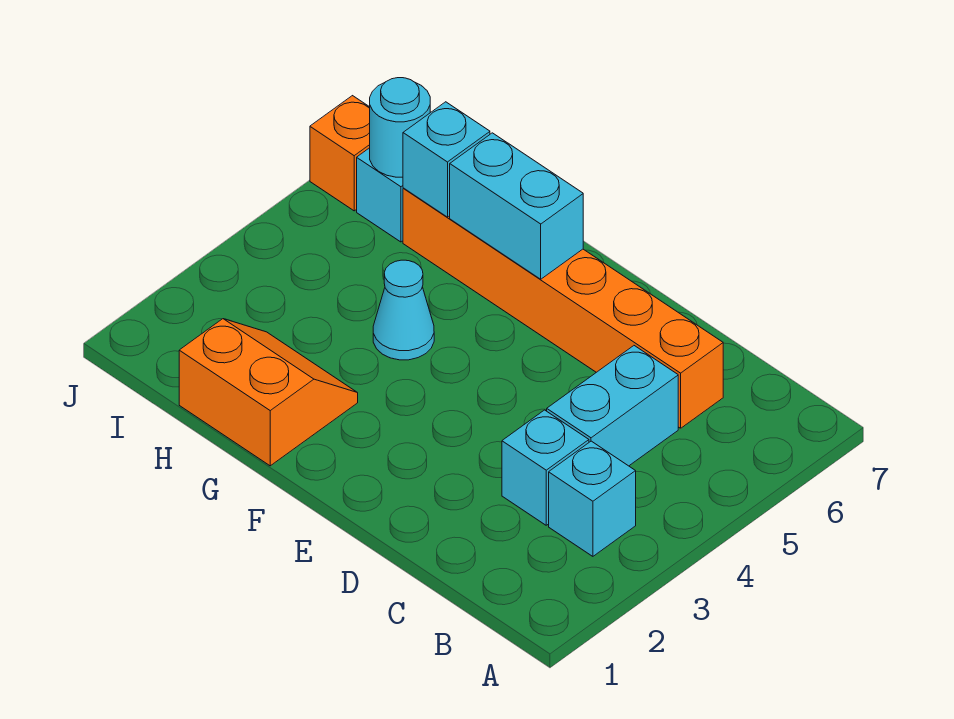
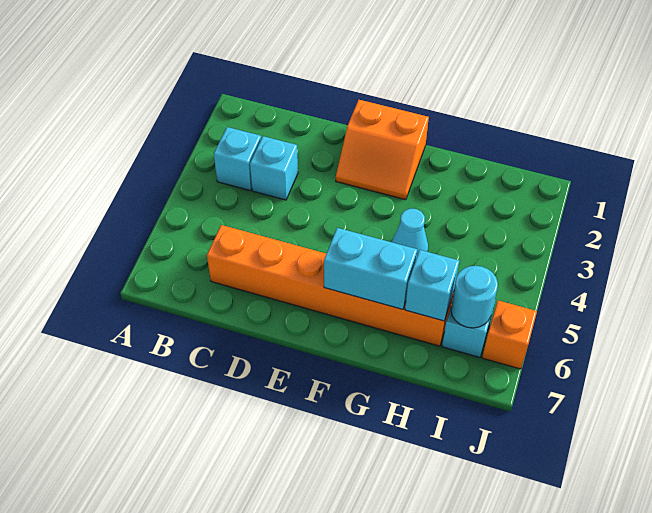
cyan 1x2 brick [547,346,678,466] -> none
orange 2x2 slope [179,319,358,466] -> orange 2x2 slope moved to [336,100,429,200]

